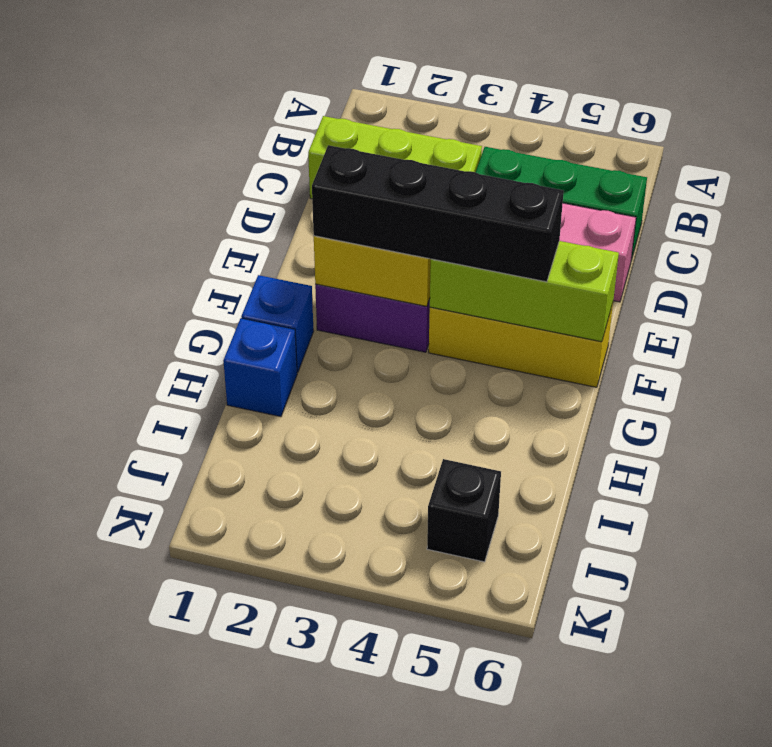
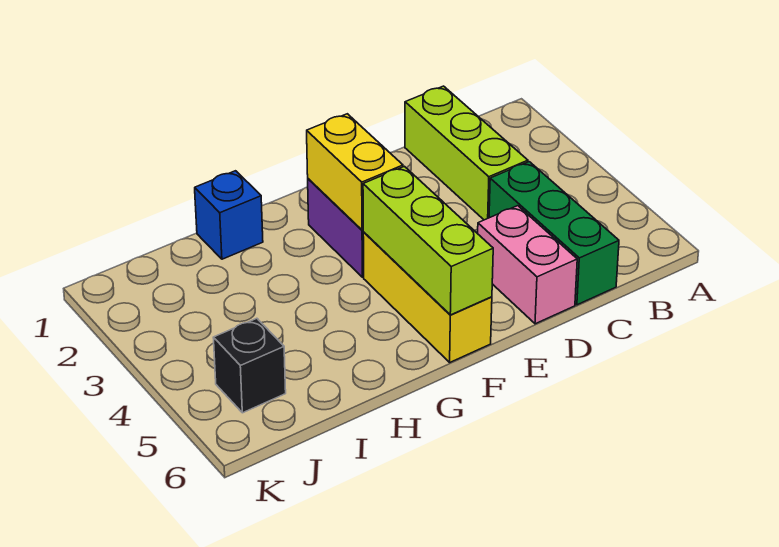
black 1x4 brick [312,145,564,282] -> none
blue 1x1 brick [241,275,314,372] -> none

